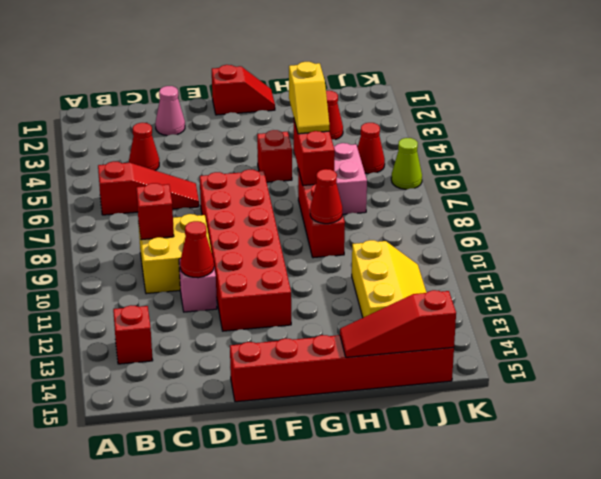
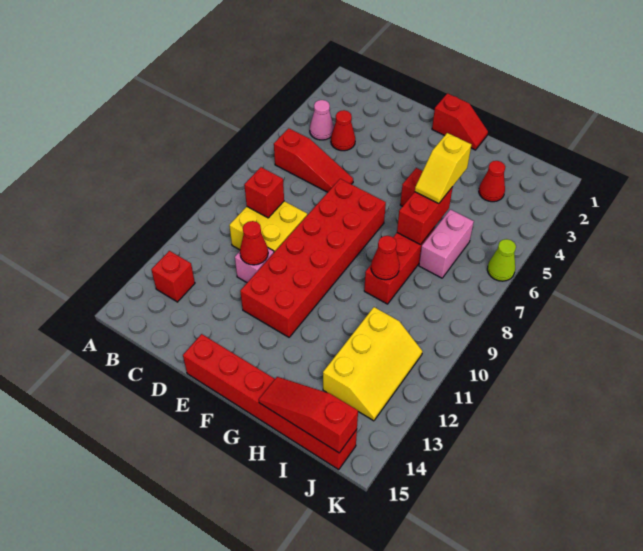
pink 1x1 cone [155,86,185,136] -> pink 1x1 cone moved to [310,100,334,140]
red 1x1 cone [357,123,385,174] -> none

